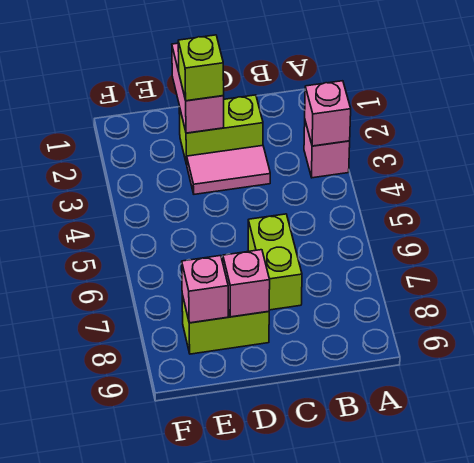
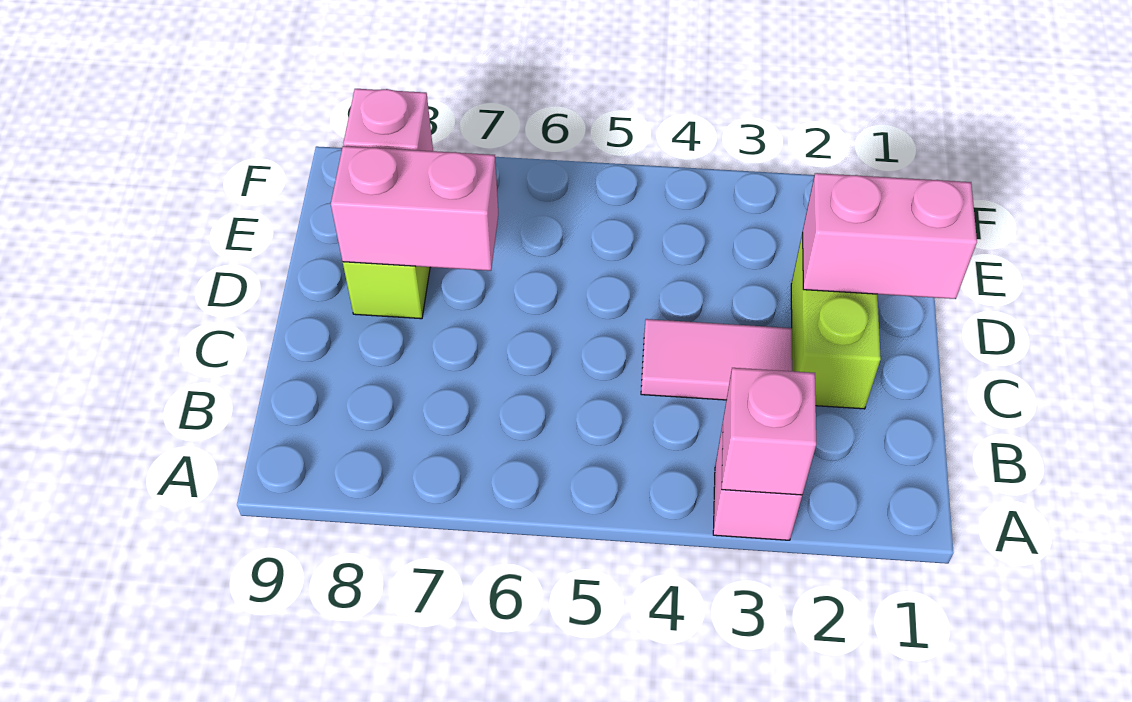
pink 1x2 tile [187,146,270,194] -> pink 1x2 tile turned to [641,319,792,400]
lime 1x2 brick [248,214,302,310] -> none
lime 1x1 brick [178,35,224,101] -> none
pink 1x1 brick [223,250,270,317] -> pink 1x2 brick [331,146,498,271]

